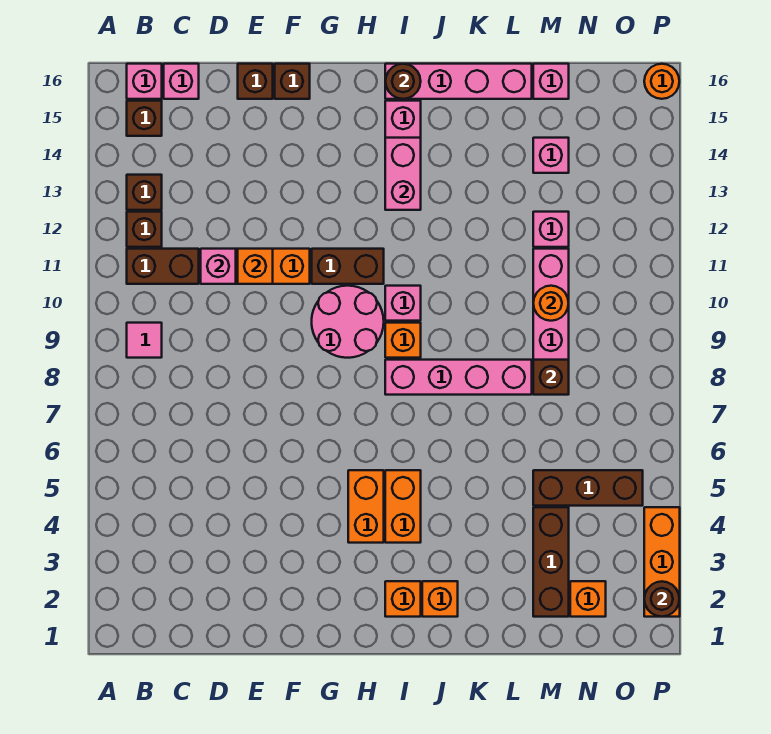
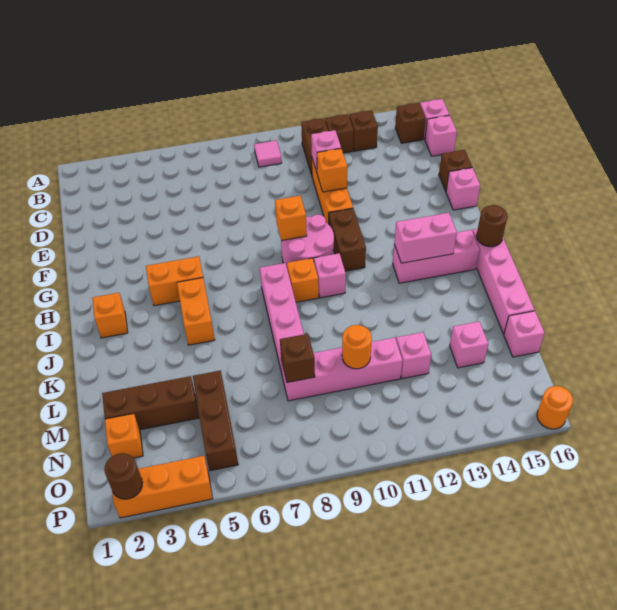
brown 1x1 brick [275,64,310,99] -> pink 1x1 brick [446,168,480,210]
orange 1x2 brick [385,470,421,543] -> orange 1x2 brick turned to [177,278,215,345]
orange 1x1 brick [422,581,458,617] -> orange 1x1 brick moved to [275,196,307,241]

